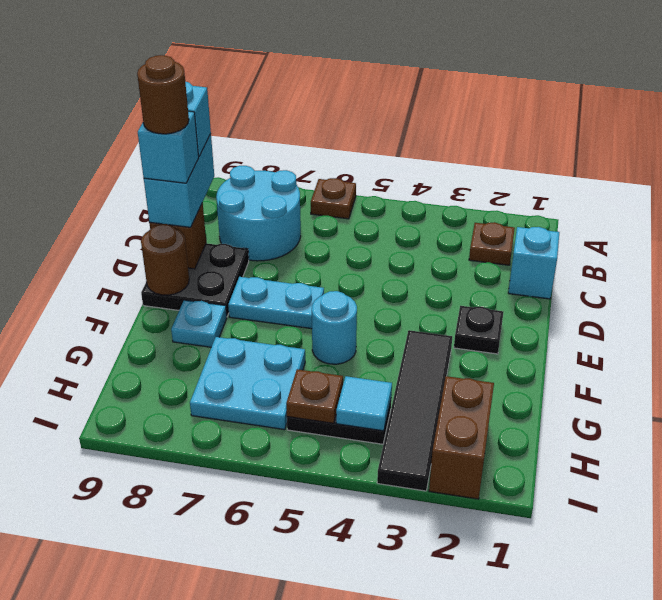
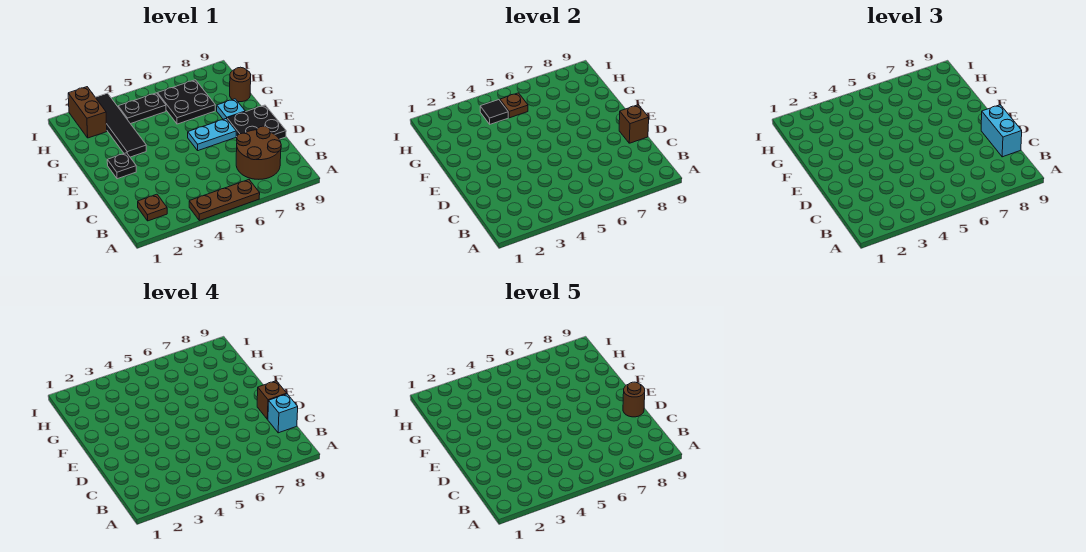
brown 1x1 plate [311,178,356,219] -> brown 1x3 plate [189,180,260,221]
cyan 2x2 round brick [216,166,301,261] -> brown 2x2 round brick [236,126,281,179]
cyan 1x1 brick [508,227,559,299] -> none
cyan 1x1 brick [138,111,199,183] -> brown 1x1 brick [257,381,287,419]
brown 1x1 round brick [141,224,189,295] -> brown 1x1 round brick moved to [230,67,251,102]
cyan 1x1 round brick [312,291,357,364] -> none
cyan 2x2 plate [190,337,305,430] -> black 2x2 plate [158,80,215,124]
cyan 1x1 tile [336,376,392,431] -> black 1x1 tile [480,100,508,124]

